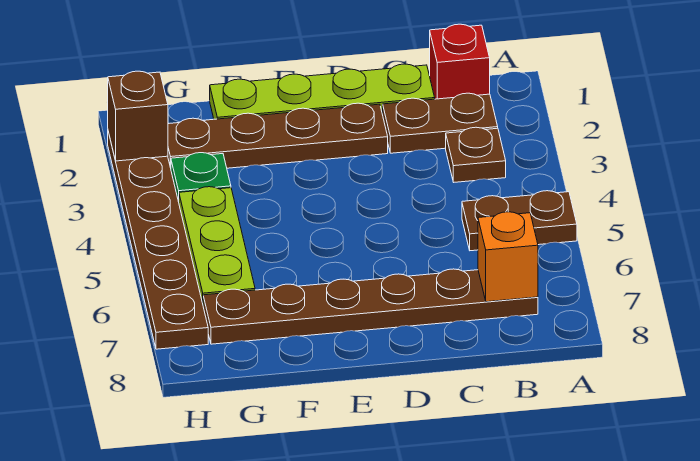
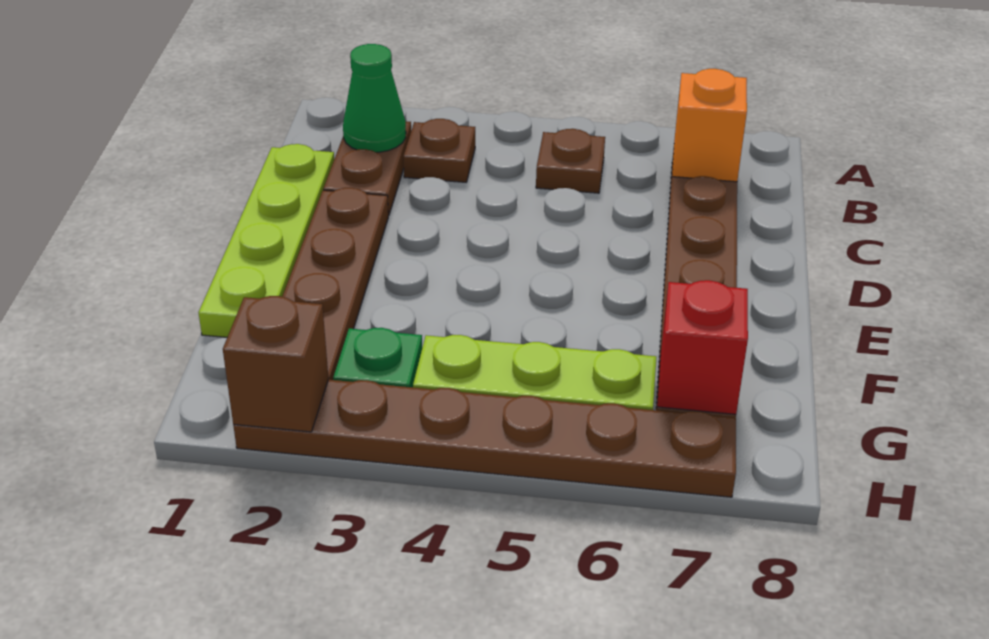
brown 1x2 plate [462,191,577,251] -> brown 1x1 plate [536,129,605,193]
red 1x1 brick [430,24,490,99] -> red 1x1 brick moved to [657,280,748,414]
none -> green 1x1 cone [343,44,406,152]

